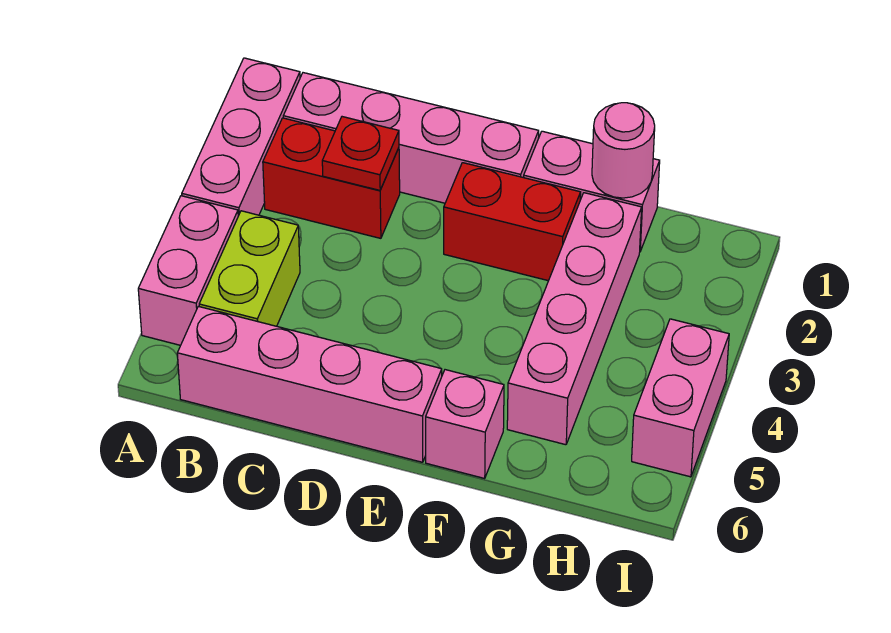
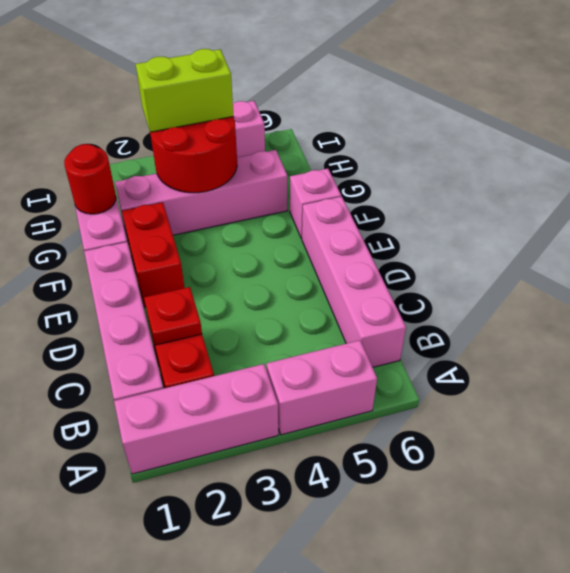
lime 1x2 brick [199,211,300,326] -> lime 1x2 brick moved to [136,49,233,132]
pink 1x1 round brick [592,103,655,198] -> red 1x1 round brick [64,144,116,214]
none -> red 2x2 round brick [150,117,237,193]

